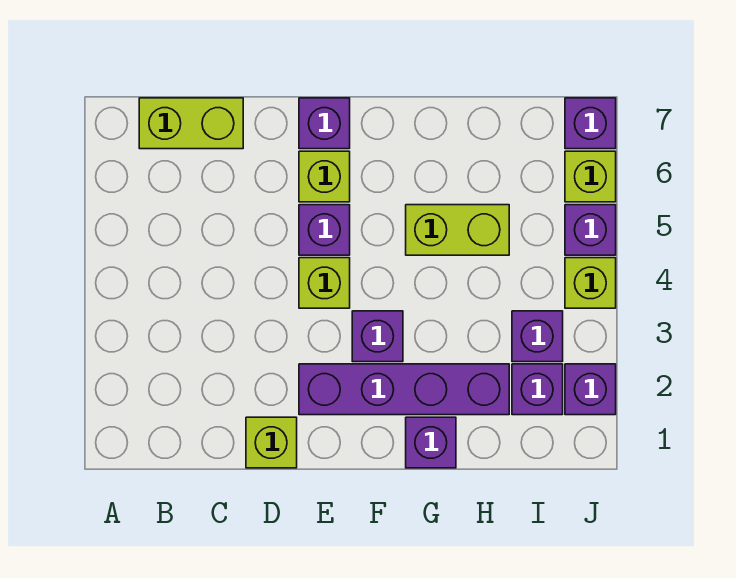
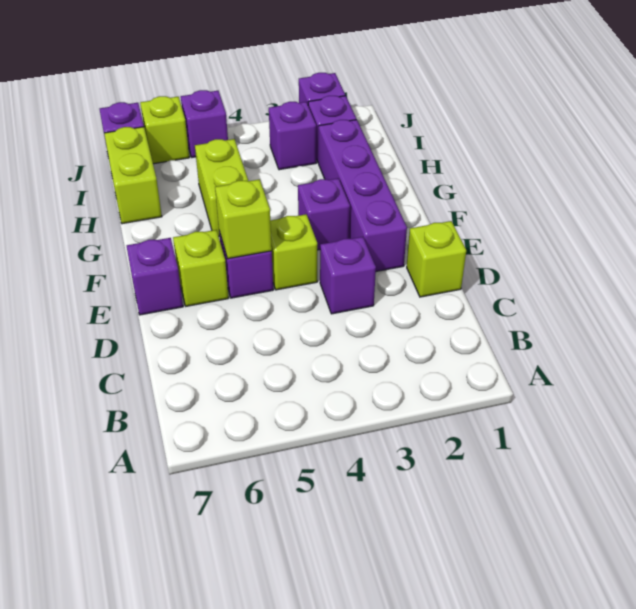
lime 1x2 brick [139,98,243,149] -> lime 1x2 brick moved to [104,127,162,224]
purple 1x1 brick [406,417,456,468] -> purple 1x1 brick moved to [320,237,376,314]
lime 1x1 brick [565,258,616,308] -> lime 1x1 brick moved to [215,179,272,259]

